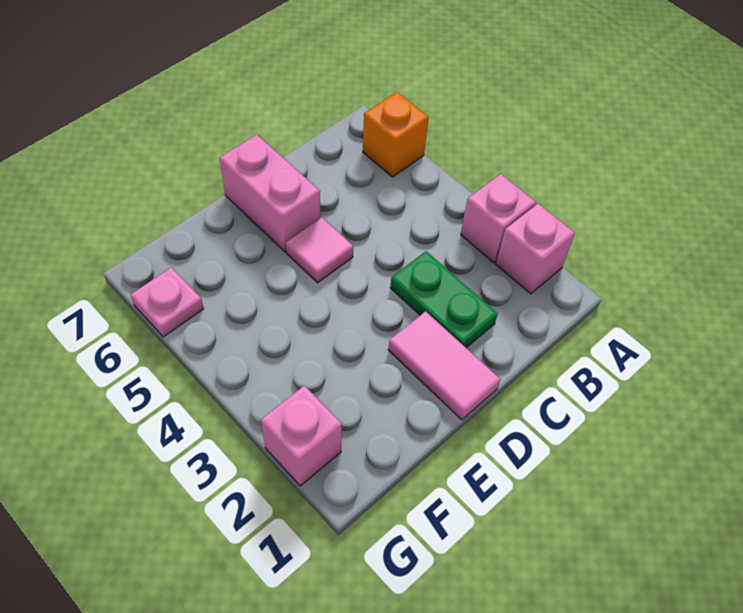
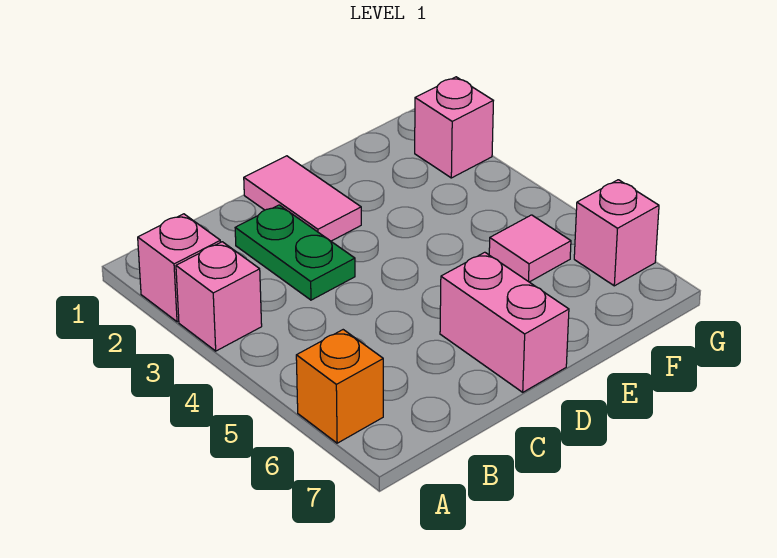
pink 1x1 tile [286,218,353,283] -> pink 1x1 tile moved to [489,215,571,282]
pink 1x1 plate [131,267,204,337] -> pink 1x1 brick [574,180,659,286]

